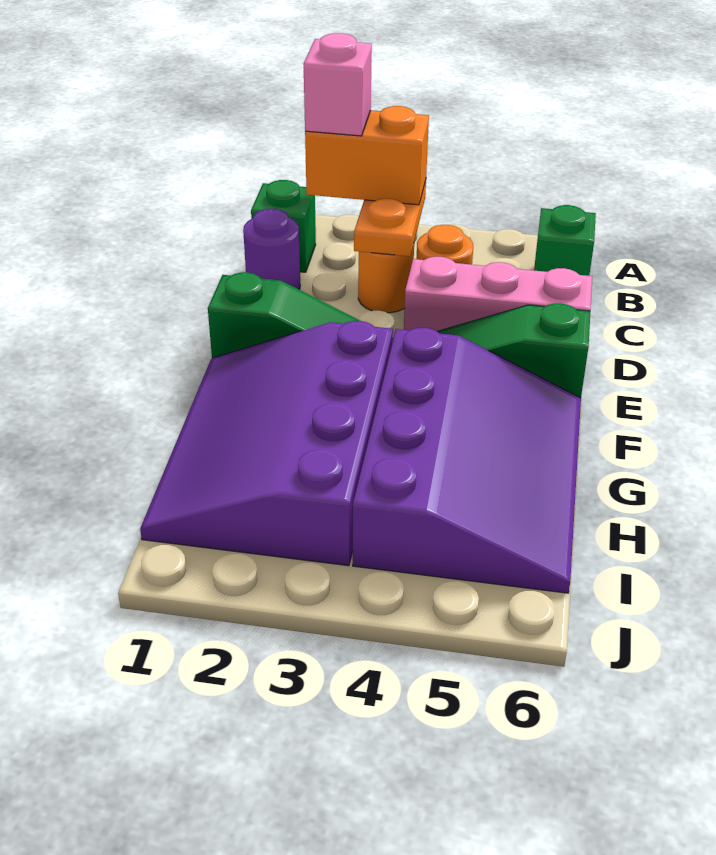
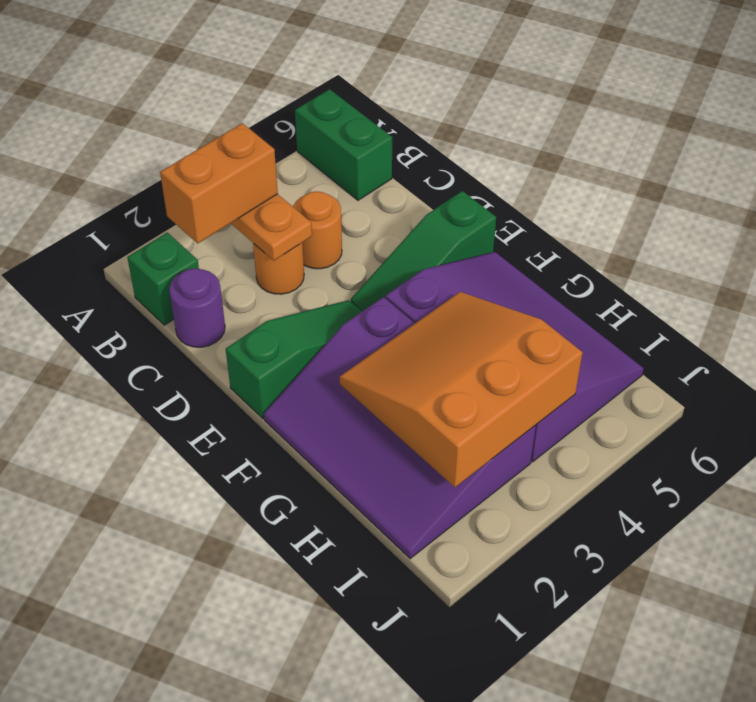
pink 1x1 brick [304,33,372,136] -> none
green 1x1 brick [534,205,596,276] -> green 1x2 brick [295,89,392,200]
pink 1x3 brick [404,257,592,331] -> none
none -> orange 3x3 slope [340,292,583,487]

